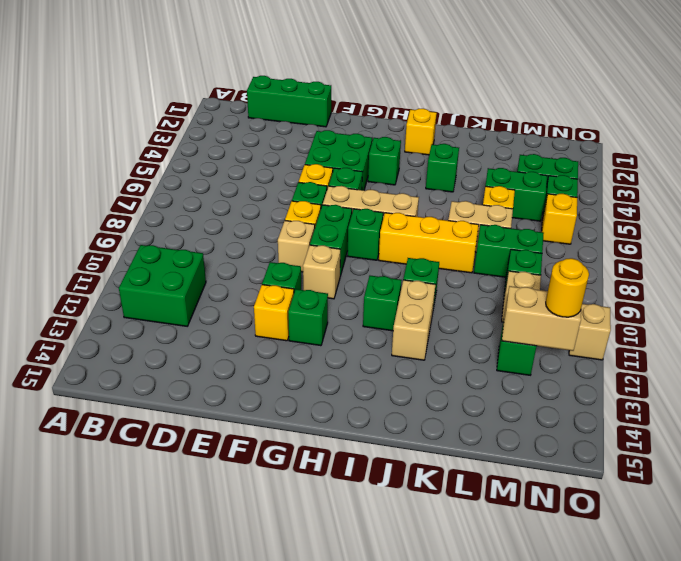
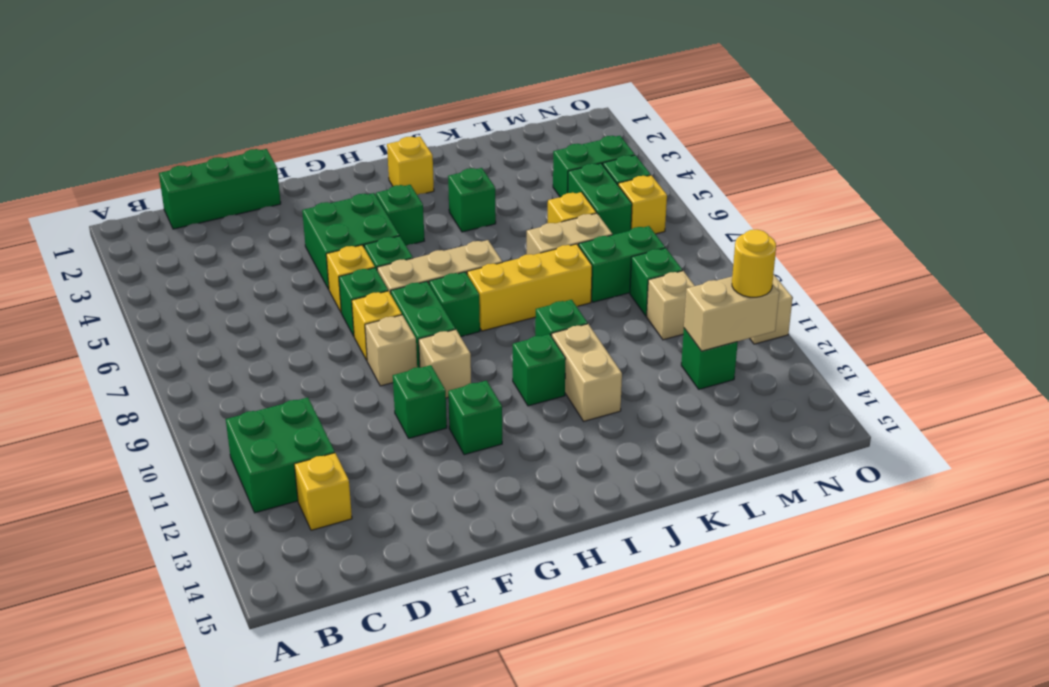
yellow 1x1 brick [254,285,294,341] -> yellow 1x1 brick moved to [294,453,352,530]
green 1x2 brick [486,168,547,221] -> green 1x2 brick turned to [568,163,632,235]

